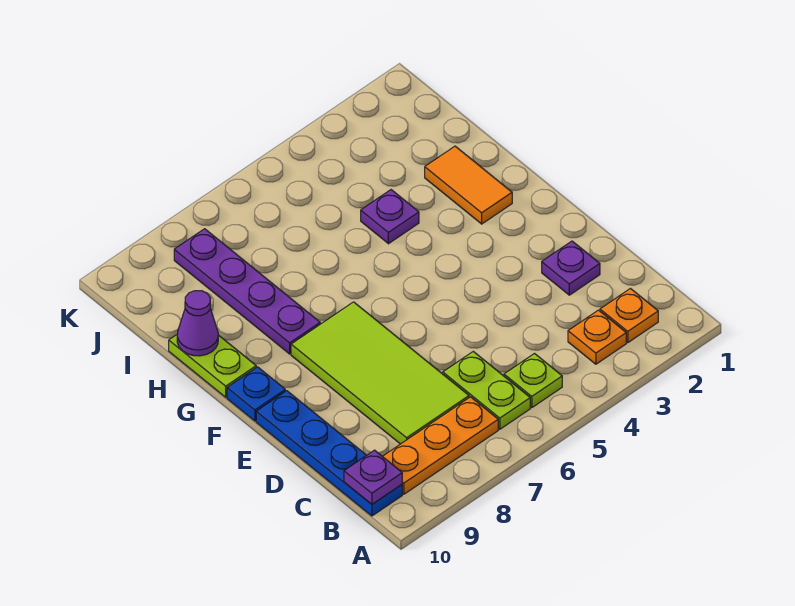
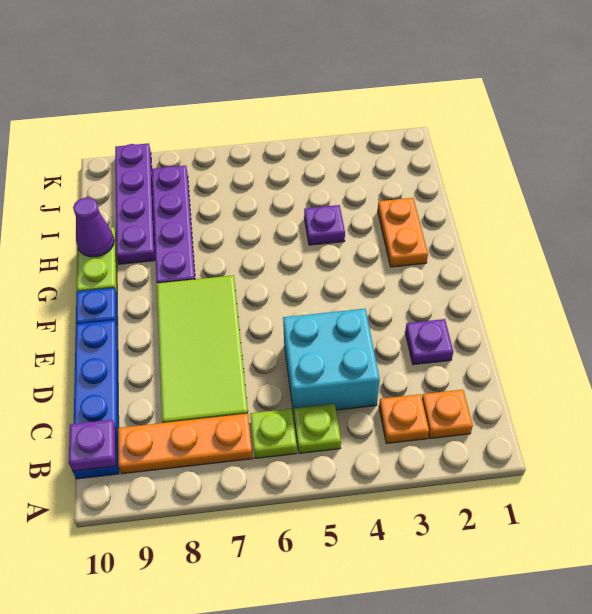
lime 1x2 plate [443,351,530,429] -> lime 1x1 plate [250,409,297,458]
none -> cyan 2x2 brick [283,309,380,413]
orange 1x2 tile [425,146,512,224] -> orange 1x2 plate [378,198,428,267]
none -> purple 1x4 plate [115,143,155,264]

